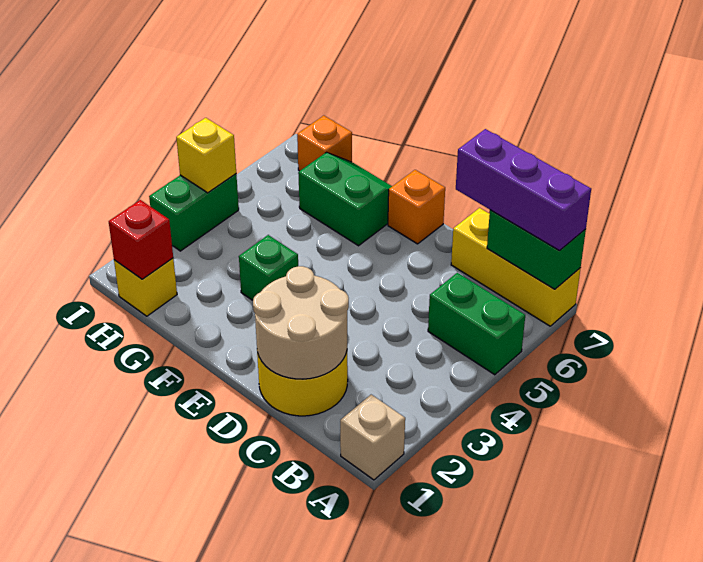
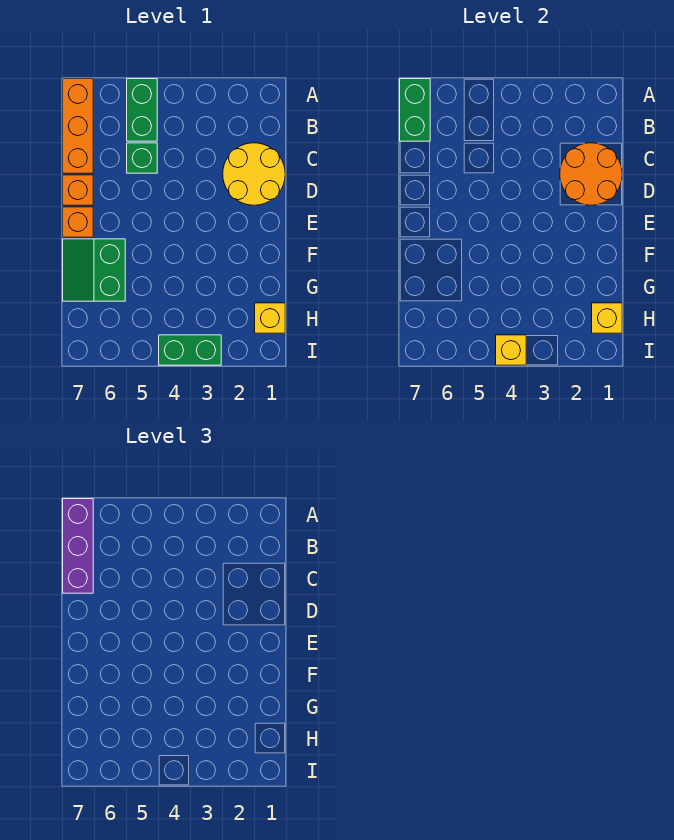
tan 1x1 brick [340,395,405,480] -> none
yellow 1x3 brick [451,208,581,326] -> orange 1x3 brick [63,79,93,173]
tan 2x2 round brick [253,266,349,379] -> orange 2x2 round brick [560,143,622,205]
green 1x1 brick [239,235,298,300] -> green 1x1 brick moved to [127,143,157,173]
red 1x1 brick [109,200,173,279] -> yellow 1x1 brick [592,303,622,333]
orange 1x1 brick [297,116,352,171] -> orange 1x1 brick moved to [63,175,93,205]

